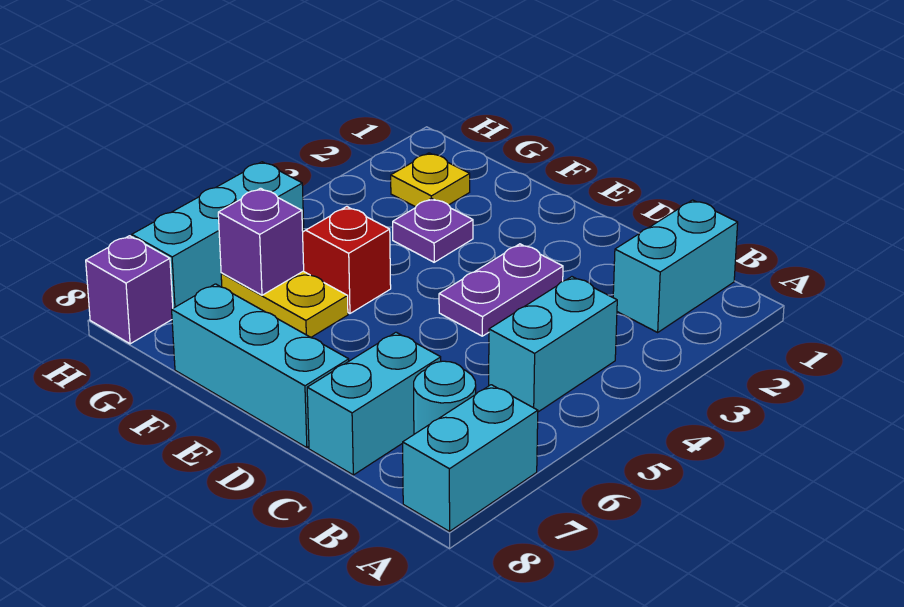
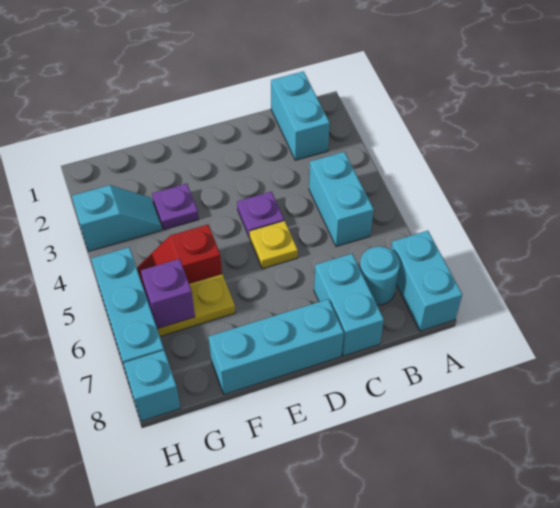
purple 1x2 plate [439,244,563,336] -> purple 1x1 plate [237,191,284,238]
yellow 1x1 plate [391,153,470,207] -> yellow 1x1 plate moved to [250,221,298,269]
none -> cyan 1x2 slope [72,185,162,252]
purple 1x1 brick [86,236,173,344] -> cyan 1x1 brick [124,350,181,421]

